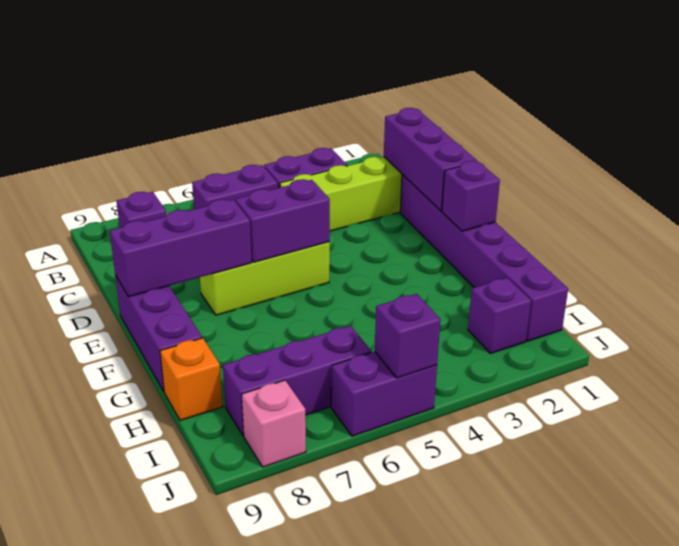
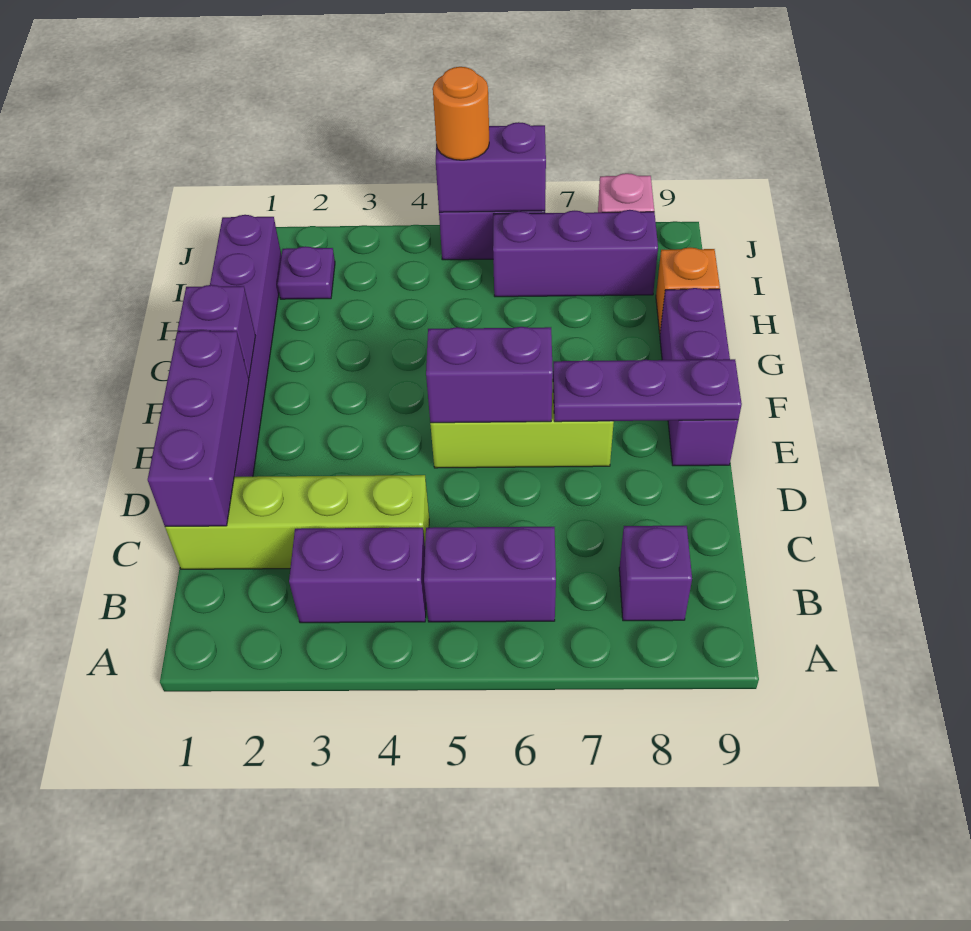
purple 1x3 brick [110,199,252,297] -> purple 1x3 plate [553,359,742,422]
purple 1x1 brick [468,278,531,354] -> purple 1x1 plate [278,246,335,299]
purple 1x1 brick [375,294,441,378] -> purple 1x2 brick [436,122,546,212]
none -> orange 1x1 round brick [433,67,489,160]

